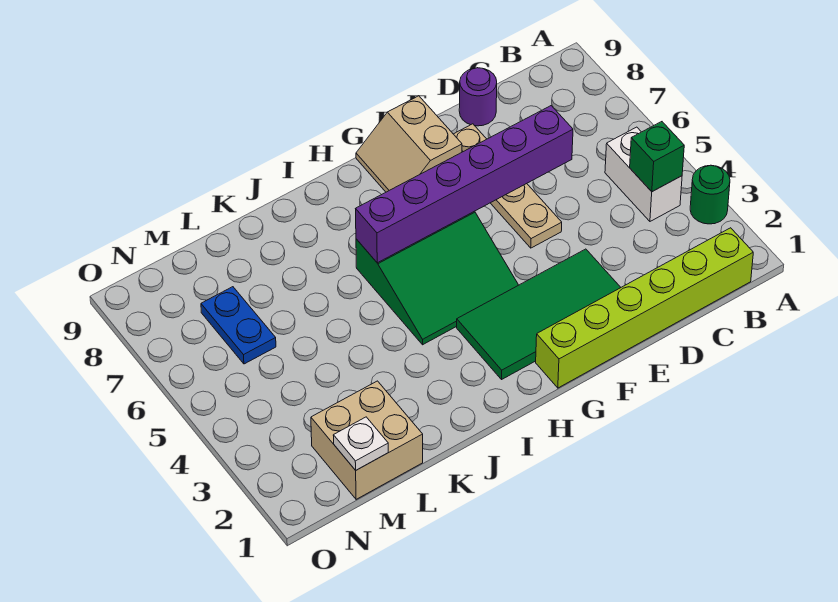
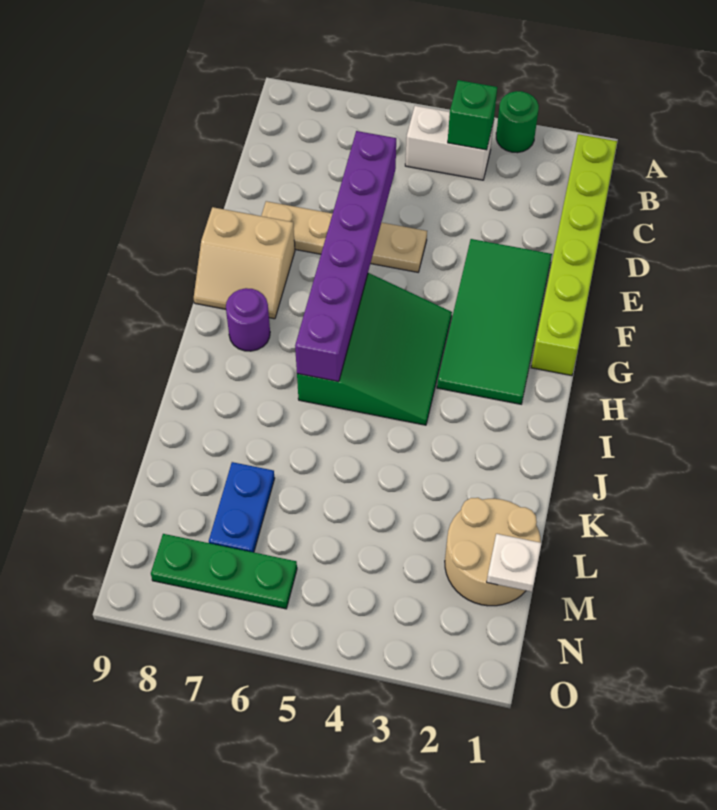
purple 1x1 round brick [459,68,497,126] -> purple 1x1 round brick moved to [226,288,270,351]
tan 2x2 brick [311,381,423,499] -> tan 2x2 round brick [445,498,541,606]
blue 1x2 plate [201,287,276,364] -> blue 1x2 plate turned to [209,462,275,552]
none -> green 1x3 plate [151,534,297,609]

